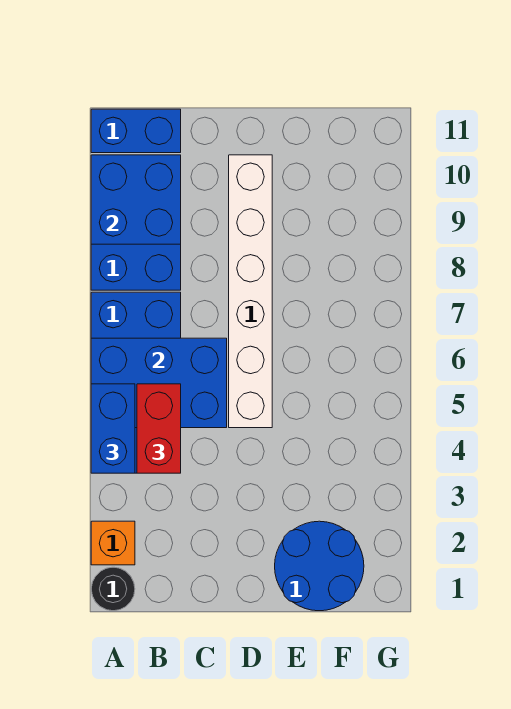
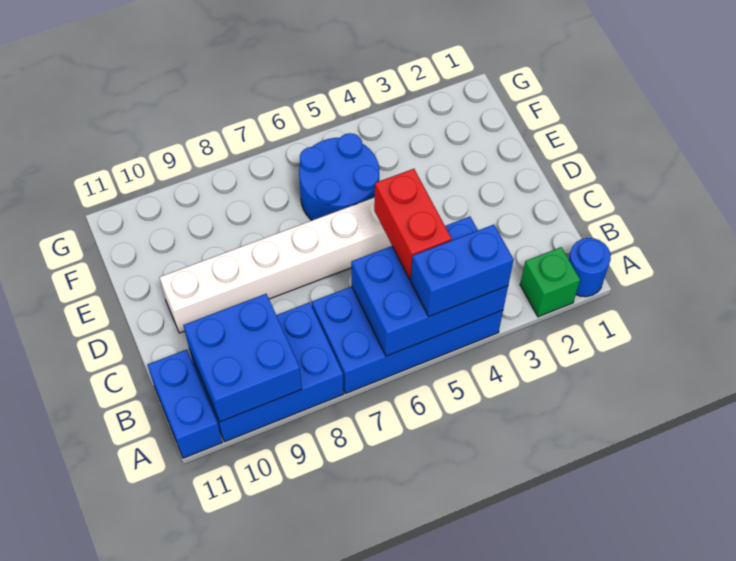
black 1x1 round brick [91,567,135,611] -> blue 1x1 round brick [569,238,611,297]
orange 1x1 brick [91,521,135,565] -> green 1x1 brick [520,247,580,317]
blue 2x3 brick [91,338,227,428] -> blue 2x3 brick turned to [351,217,508,356]
red 1x2 brick [137,384,181,473] -> red 1x2 brick turned to [374,169,452,279]
blue 2x2 round brick [275,521,364,611] -> blue 2x2 round brick moved to [299,133,379,220]

